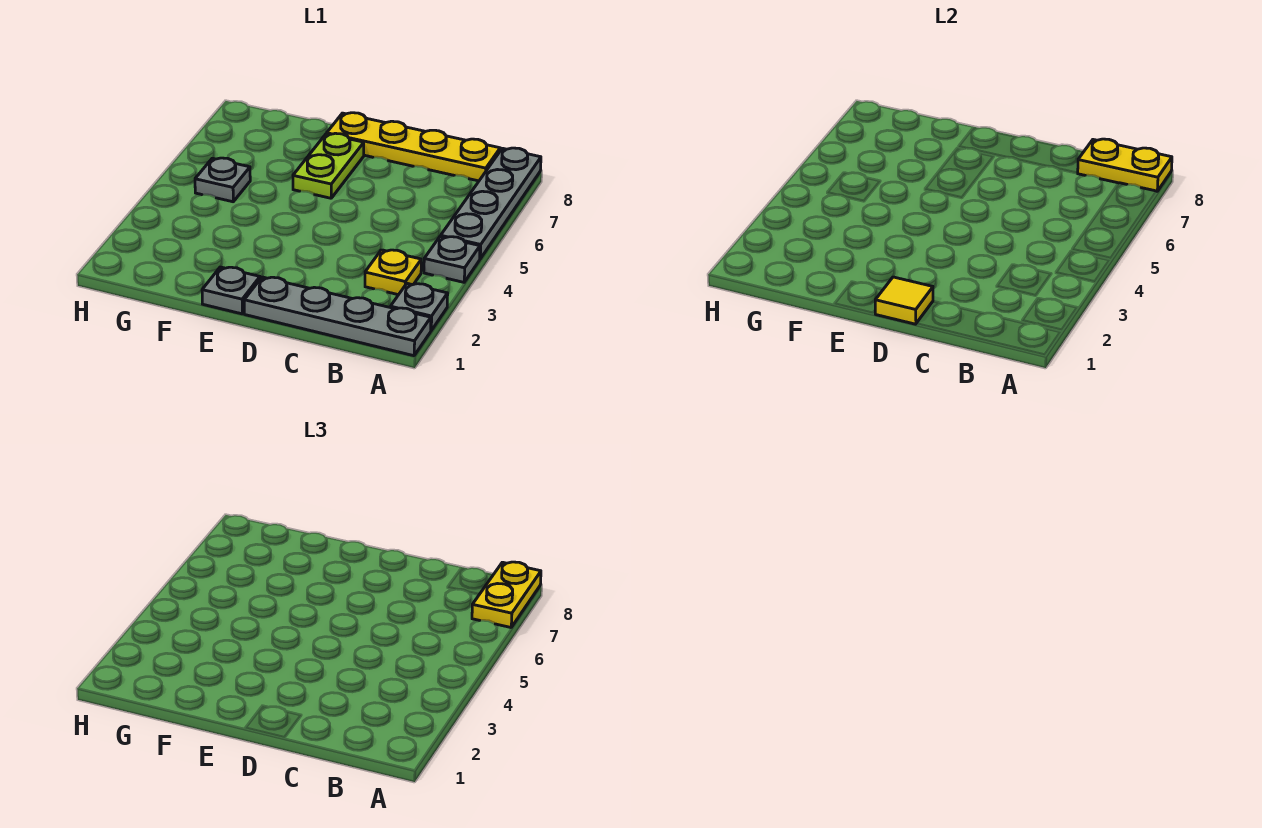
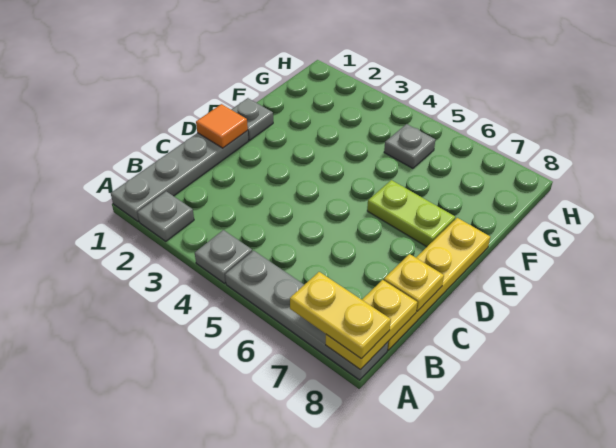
yellow 1x1 plate [365,250,421,295] -> yellow 1x1 plate moved to [384,254,444,311]
yellow 1x1 tile [875,277,933,324] -> orange 1x1 tile [196,104,248,148]

